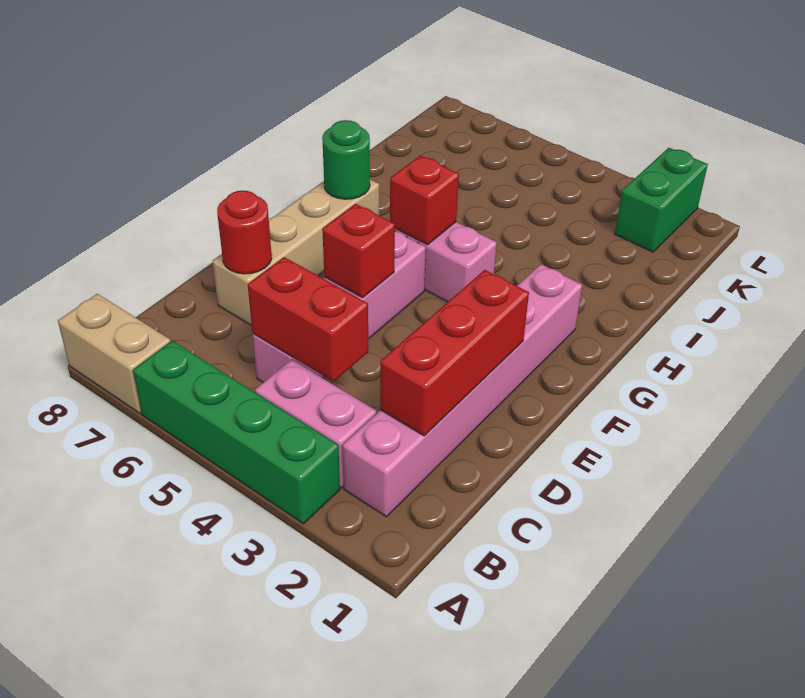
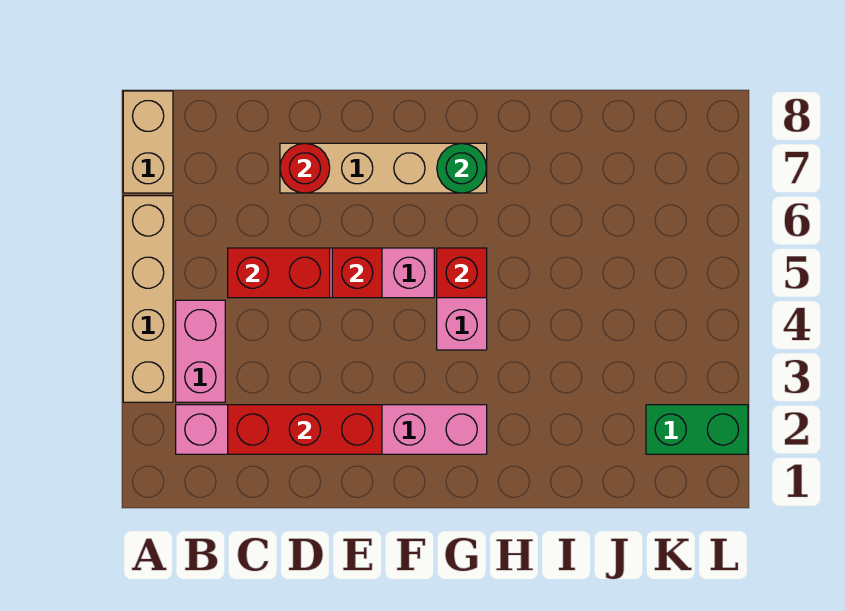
green 1x4 brick [133,341,340,524] -> tan 1x4 brick [123,196,173,402]
red 1x2 brick [247,257,368,381] -> red 1x2 brick turned to [228,248,330,298]

